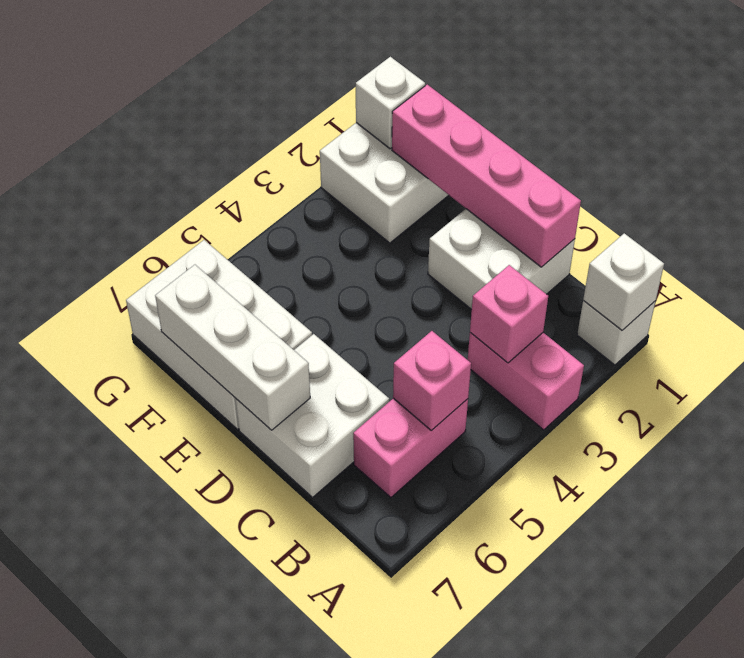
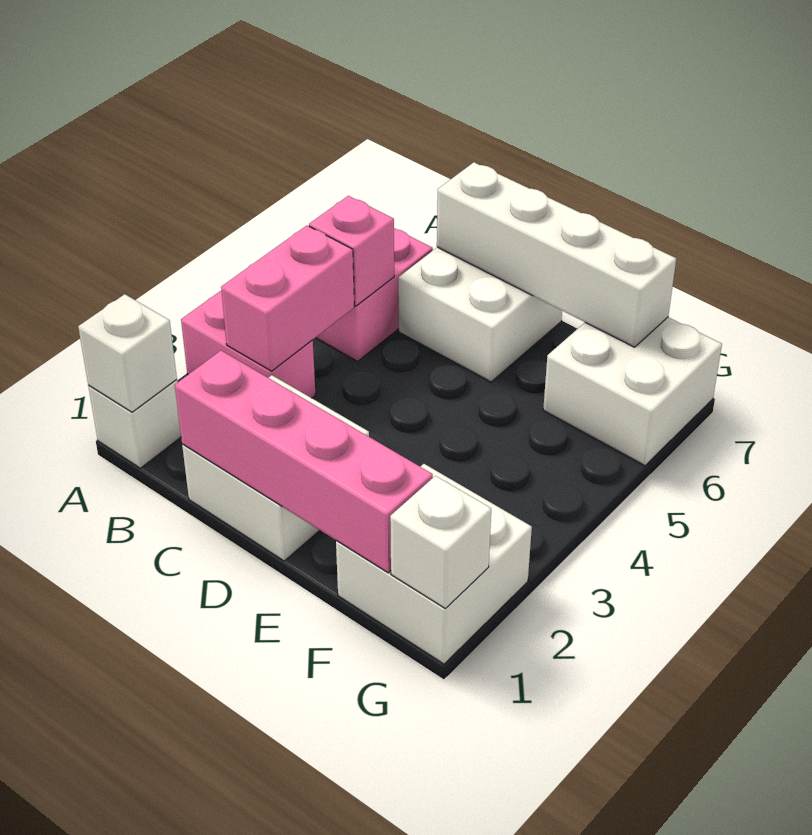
pink 1x1 brick [470,265,548,363] -> pink 1x2 brick [221,226,354,371]
white 1x3 brick [155,265,310,430] -> white 1x4 brick [437,162,676,347]
white 2x3 brick [126,240,312,429] -> white 2x2 brick [543,317,722,466]

